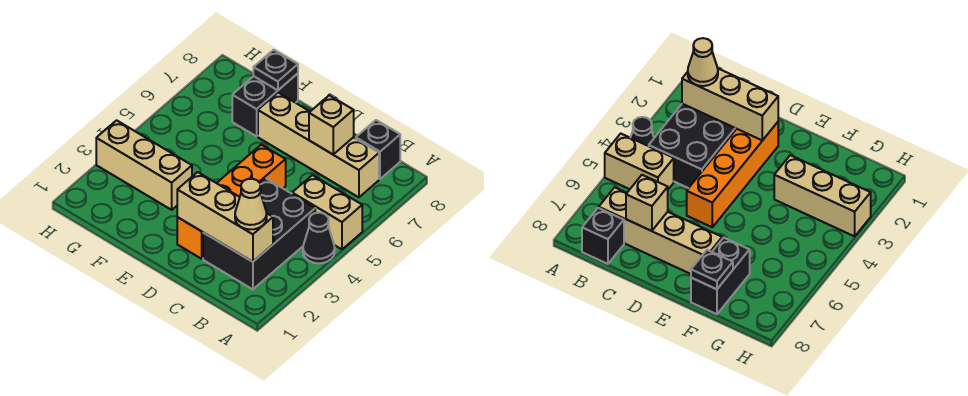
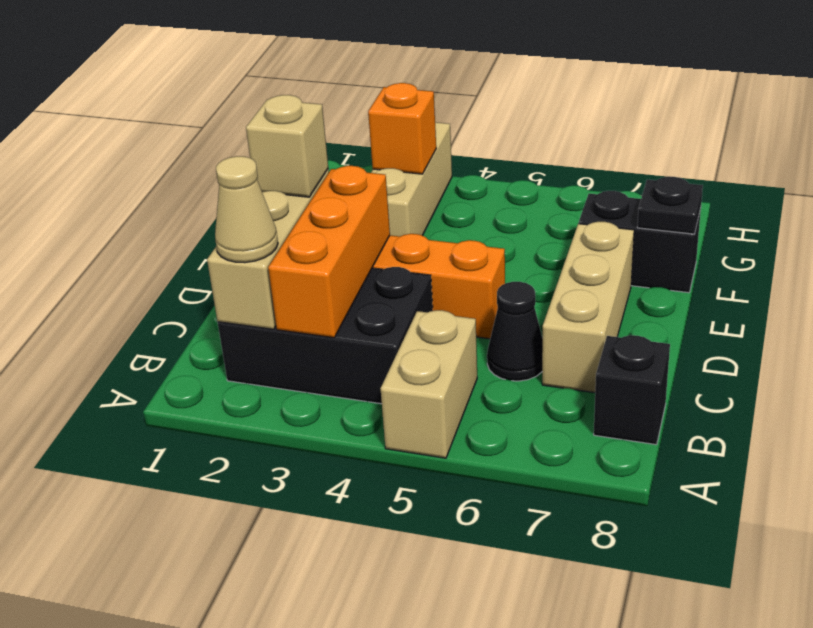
black 1x1 cone [303,213,335,263] -> black 1x1 cone moved to [487,282,543,381]
none -> orange 1x3 brick [268,166,390,338]
tan 1x4 brick [258,93,379,197] -> tan 1x3 brick [542,222,634,393]
tan 1x1 brick [309,95,354,154] -> tan 1x1 brick moved to [246,95,328,197]
none -> orange 1x1 brick [368,83,436,174]

